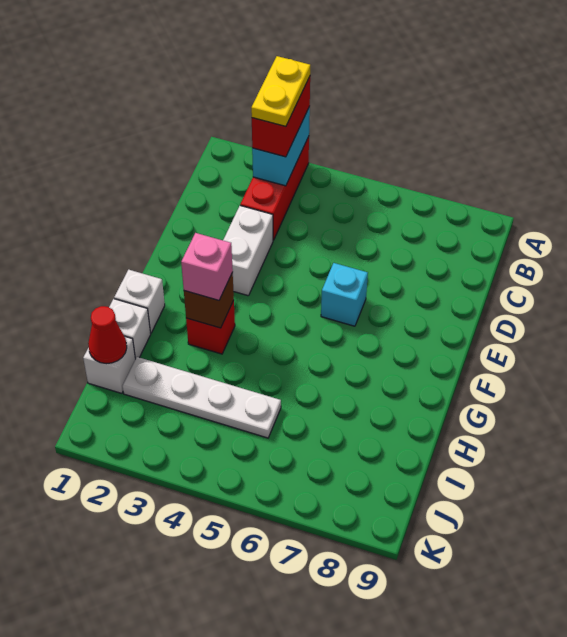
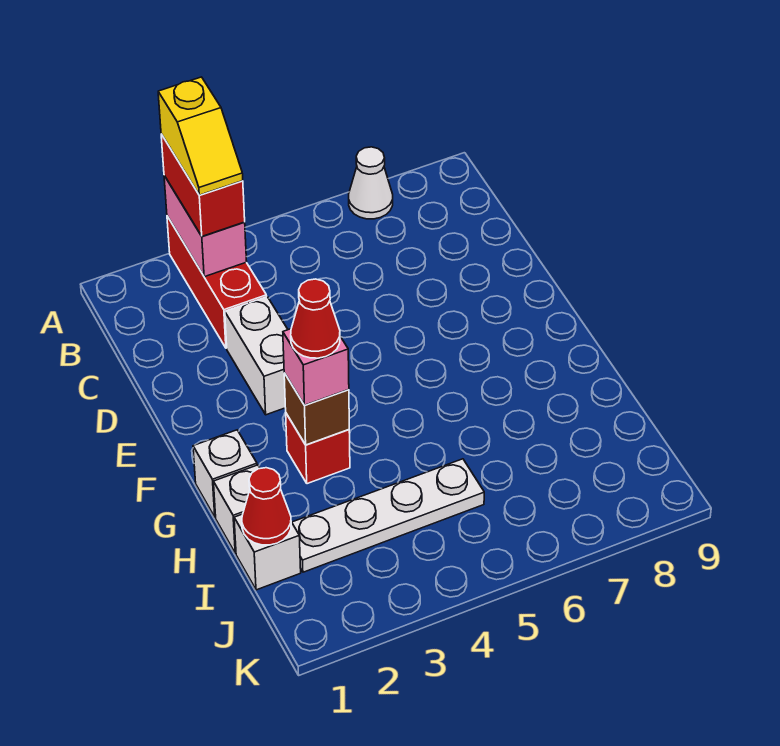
cyan 1x2 brick [252,107,310,186] -> pink 1x2 brick [164,176,247,277]
yellow 1x2 plate [251,56,310,127] -> yellow 1x2 slope [158,77,243,195]
none -> white 1x1 cone [349,147,393,219]
cyan 1x1 brick [321,263,368,326] -> none
none -> red 1x1 cone [291,279,340,358]

